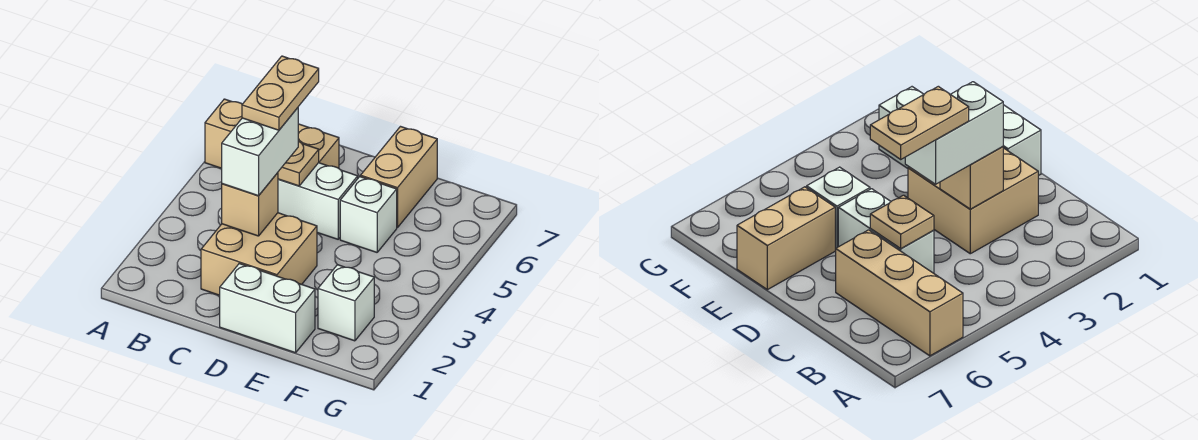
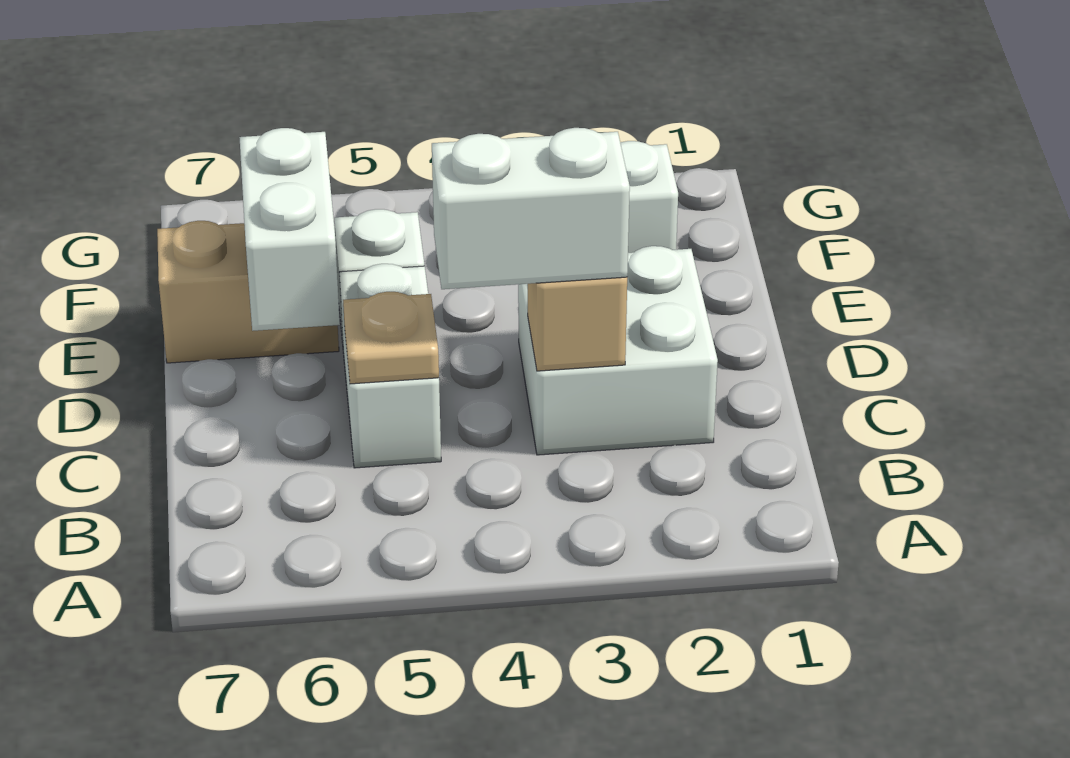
tan 1x3 brick [205,99,339,168] -> none
tan 2x2 brick [201,213,317,295] -> white 2x2 brick [518,246,718,455]
tan 1x2 plate [242,56,319,130] -> none
white 1x2 brick [220,264,315,353] -> white 1x2 brick moved to [239,128,340,331]

